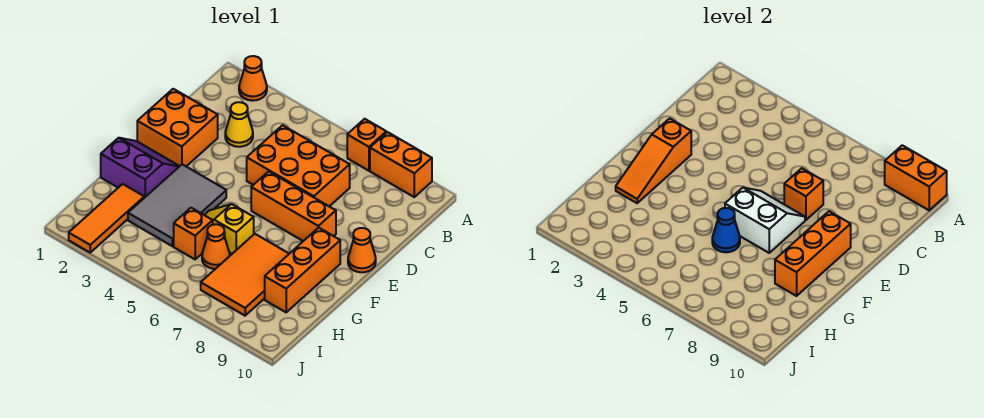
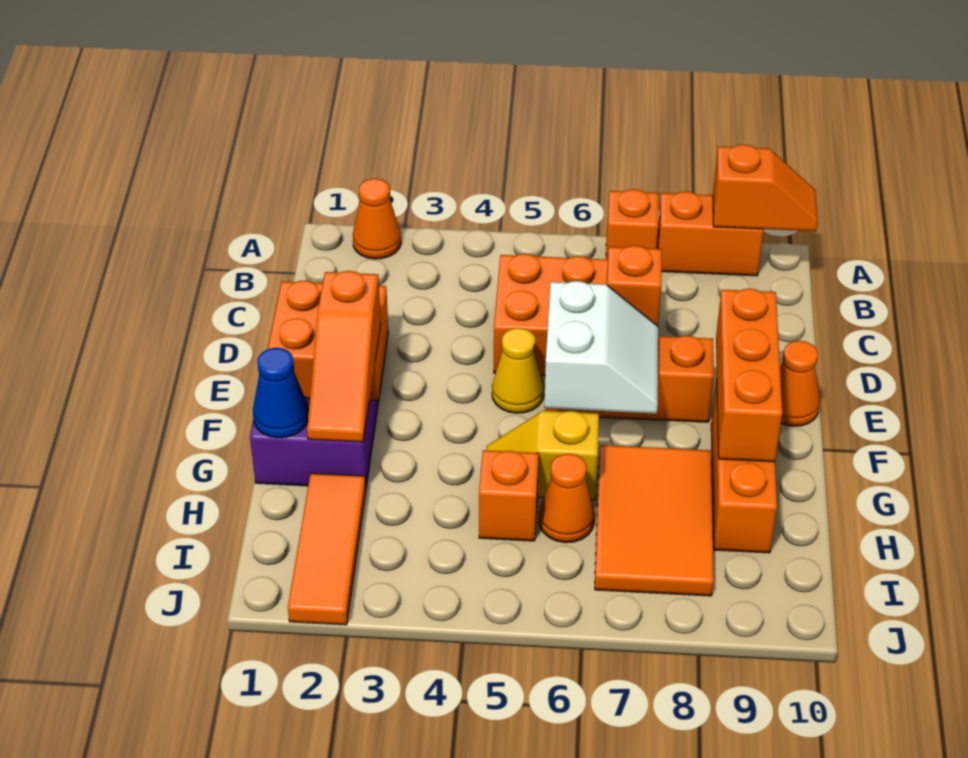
orange 1x2 brick [885,145,947,210] -> orange 1x2 slope [713,145,818,231]
yellow 1x1 cone [225,102,253,147] -> yellow 1x1 cone moved to [492,328,544,413]
white 2x2 slope [725,188,805,253] -> white 2x2 slope turned to [544,281,658,414]
grey 2x3 tile [128,164,226,246] -> none
blue 1x1 cone [712,208,740,252] -> blue 1x1 cone moved to [253,348,308,438]

